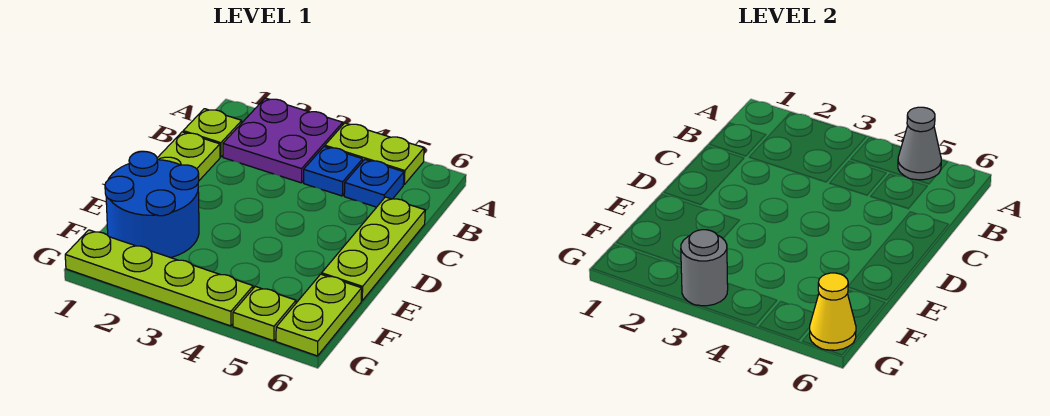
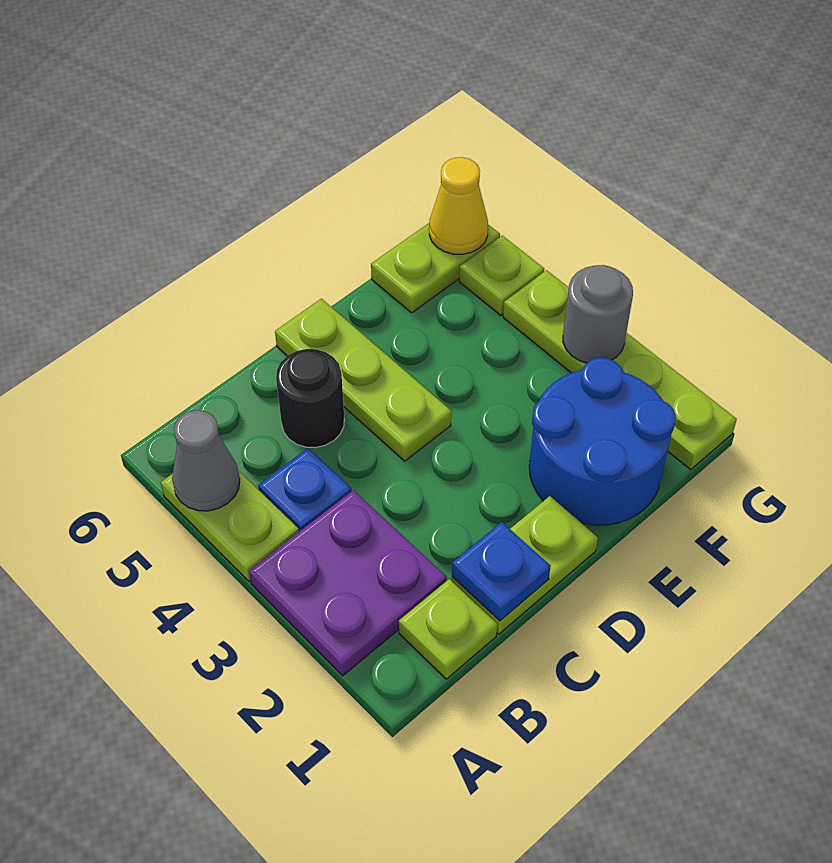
blue 1x1 plate [344,160,404,207] -> blue 1x1 plate moved to [452,522,551,621]
none -> black 1x1 round brick [276,349,344,448]
lime 1x3 plate [322,197,425,301] -> lime 1x3 plate turned to [275,299,451,461]

